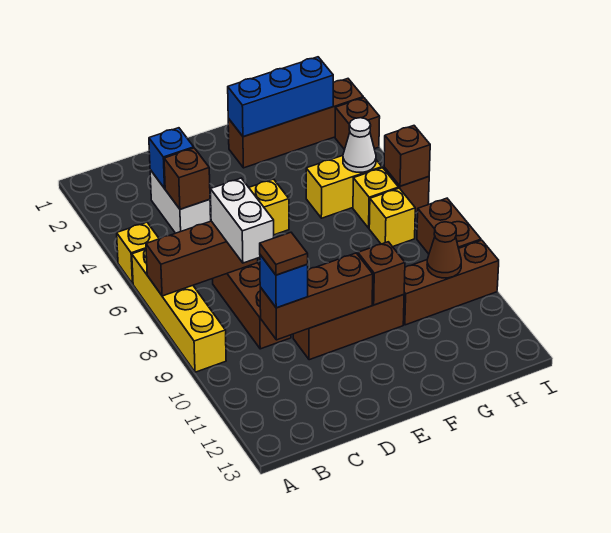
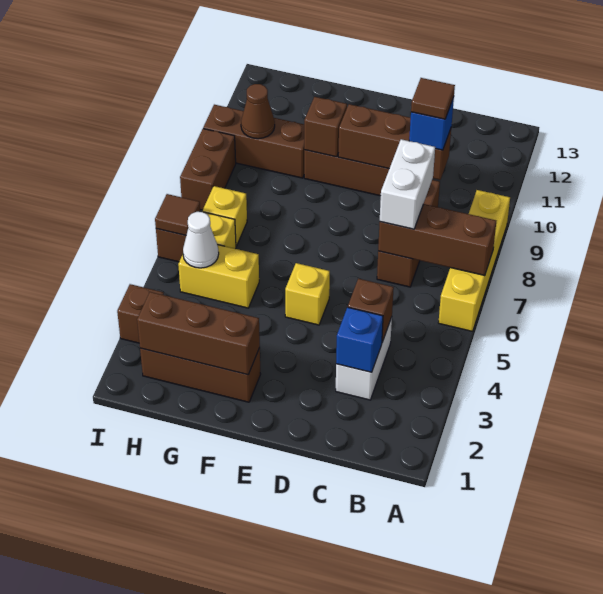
yellow 1x1 brick [117,222,159,284] -> none
brown 1x4 brick [228,79,363,168] -> brown 1x3 brick [140,348,261,402]
blue 1x3 brick [228,57,333,137] -> brown 1x3 brick [137,292,260,375]
brown 1x1 brick [384,126,430,186] -> brown 1x1 tile [155,194,200,235]

